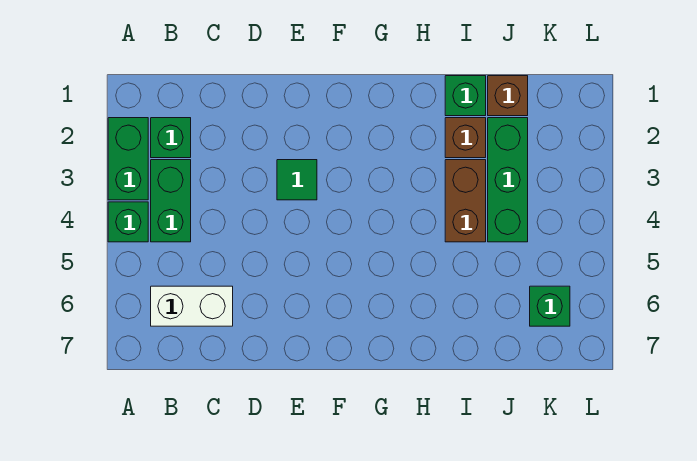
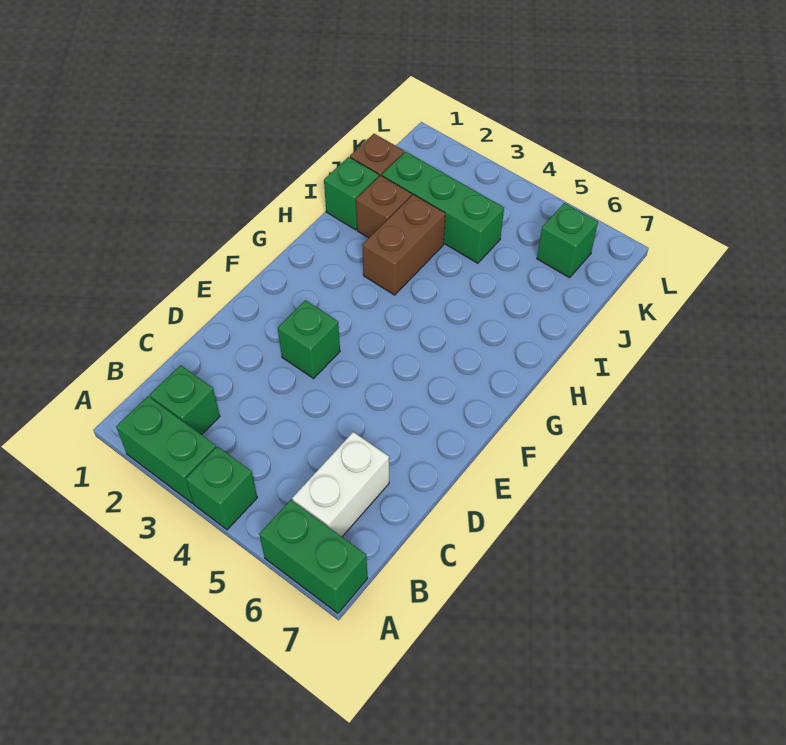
green 1x2 brick [151,160,191,242] -> green 1x2 brick moved to [259,500,368,613]
green 1x1 tile [277,160,317,200] -> green 1x1 brick [278,300,340,378]
brown 1x2 brick [445,160,486,242] -> brown 1x2 brick turned to [362,195,445,295]

